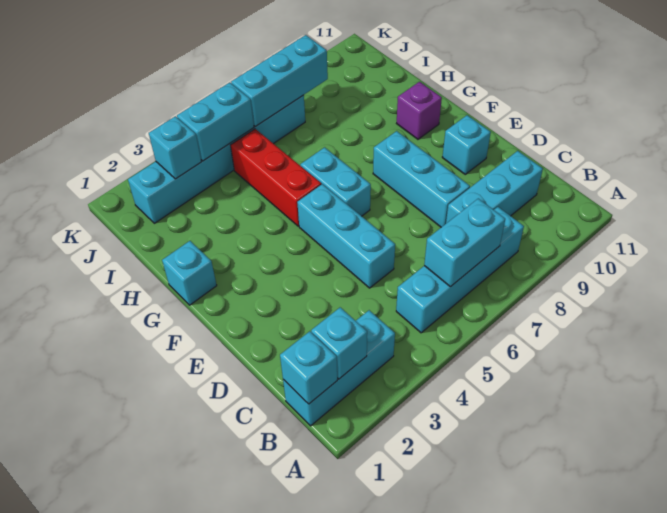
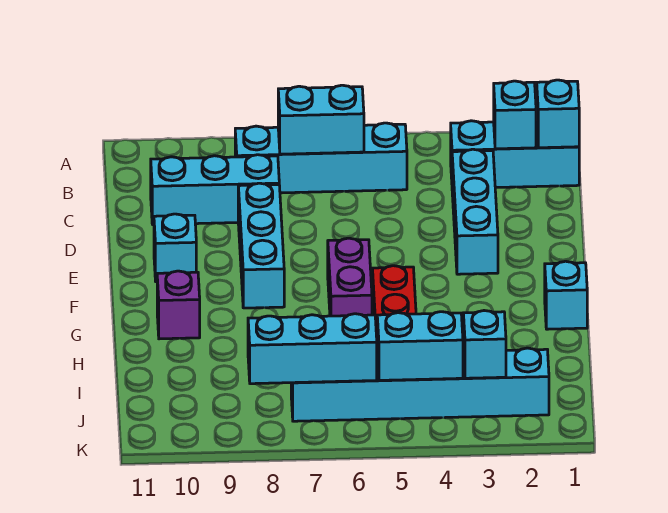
cyan 1x3 brick [297,184,395,288] -> cyan 1x3 brick moved to [452,149,498,274]
cyan 1x2 brick [300,147,371,216] -> purple 1x2 brick [328,238,372,316]

